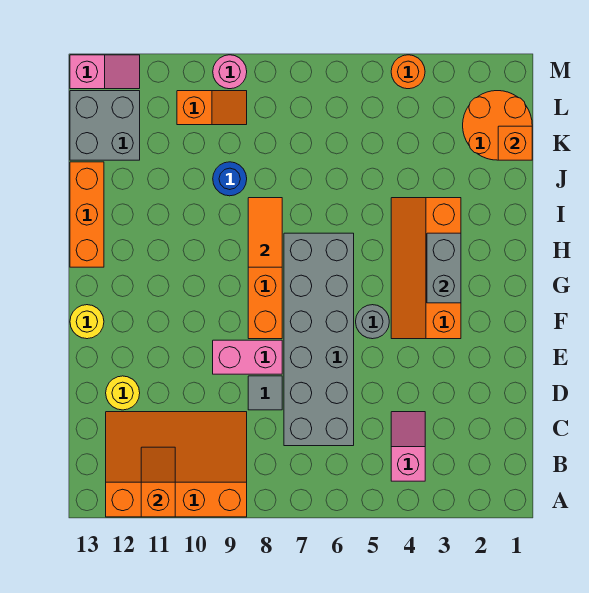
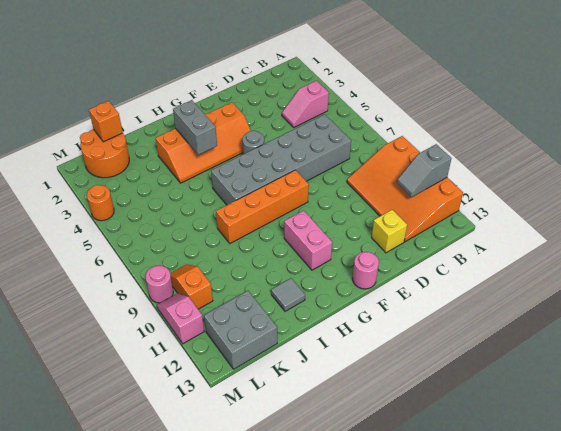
orange 1x2 slope [141,447,175,517] -> grey 1x2 slope [397,144,452,197]
grey 1x1 tile [248,376,282,410] -> grey 1x1 tile moved to [271,278,305,311]
yellow 1x1 round brick [106,376,140,410] -> yellow 1x1 brick [372,210,407,253]
pink 1x2 brick [213,340,282,374] -> pink 1x2 brick moved to [284,211,332,270]
yellow 1x1 round brick [70,305,104,339] -> pink 1x1 round brick [352,252,379,289]
grey 1x2 brick [427,233,461,303] -> grey 1x2 brick turned to [173,100,217,155]
orange 1x2 tile [248,198,282,267] -> none
orange 1x3 brick [70,162,104,267] -> none
blue 1x1 round brick [213,162,247,196] -> none
pink 1x2 slope [70,55,140,89] -> pink 1x2 slope moved to [157,293,204,344]

